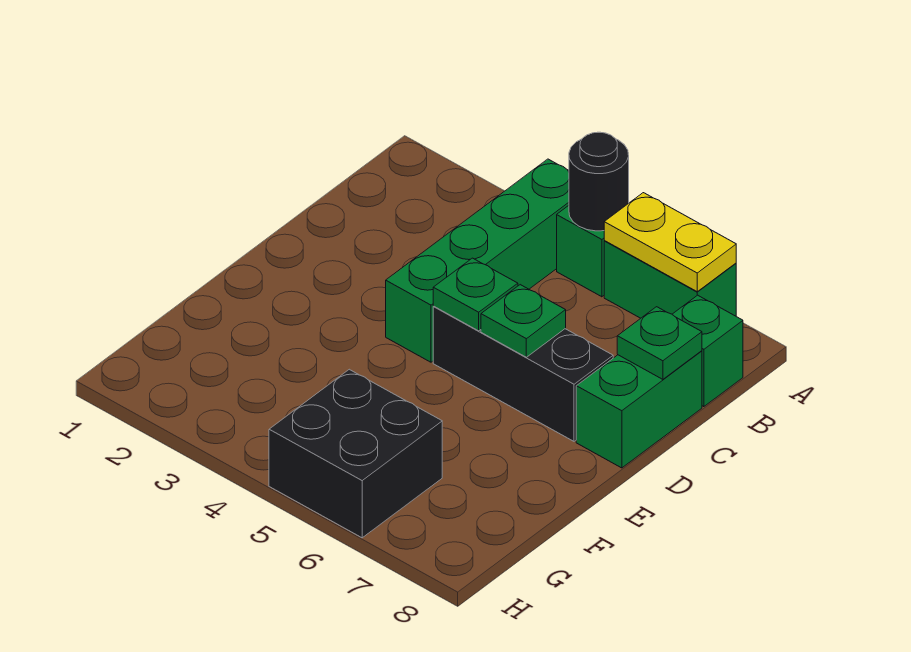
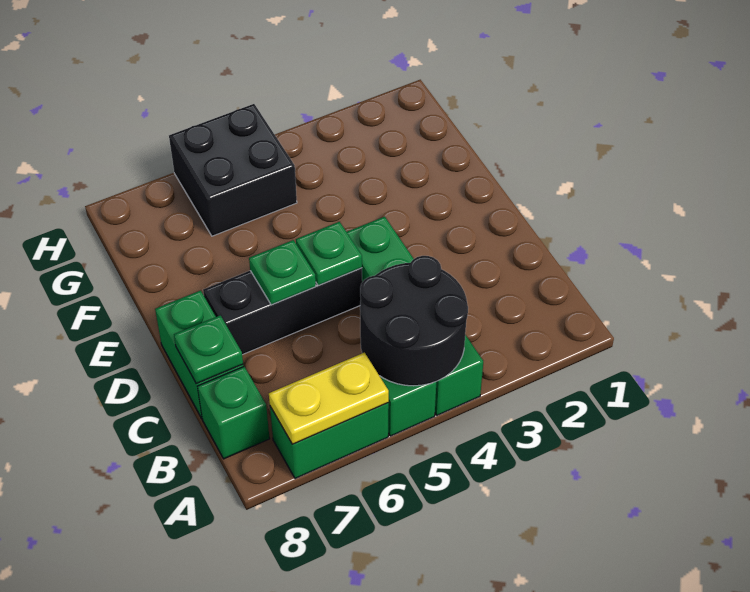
black 1x1 round brick [569,132,629,231] -> black 2x2 round brick [360,256,468,386]

